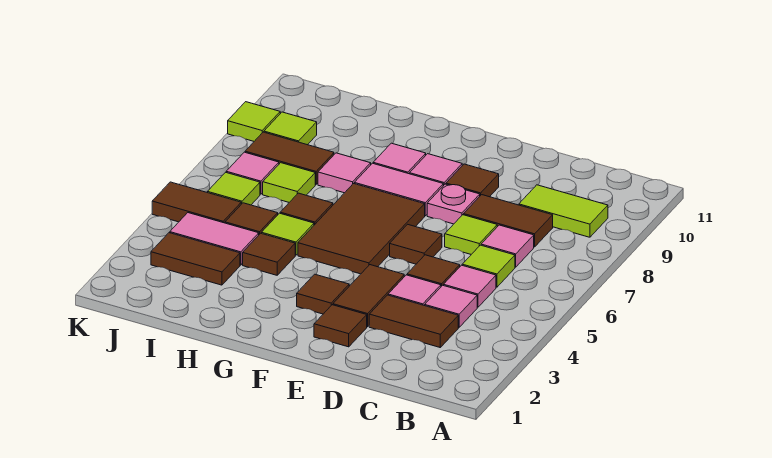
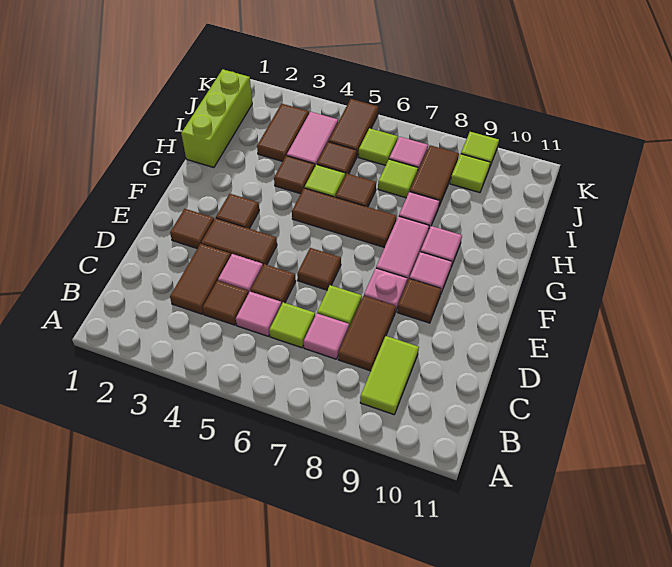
pink 1x1 tile [425,285,477,327] -> brown 1x1 tile [203,281,249,325]
brown 2x3 tile [298,184,425,274] -> brown 1x3 tile [292,188,397,247]
none -> lime 1x3 brick [181,69,252,168]

